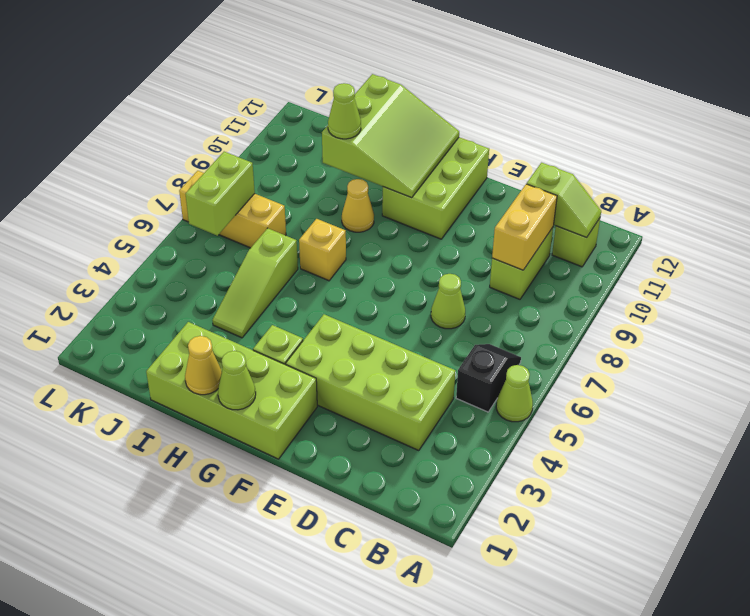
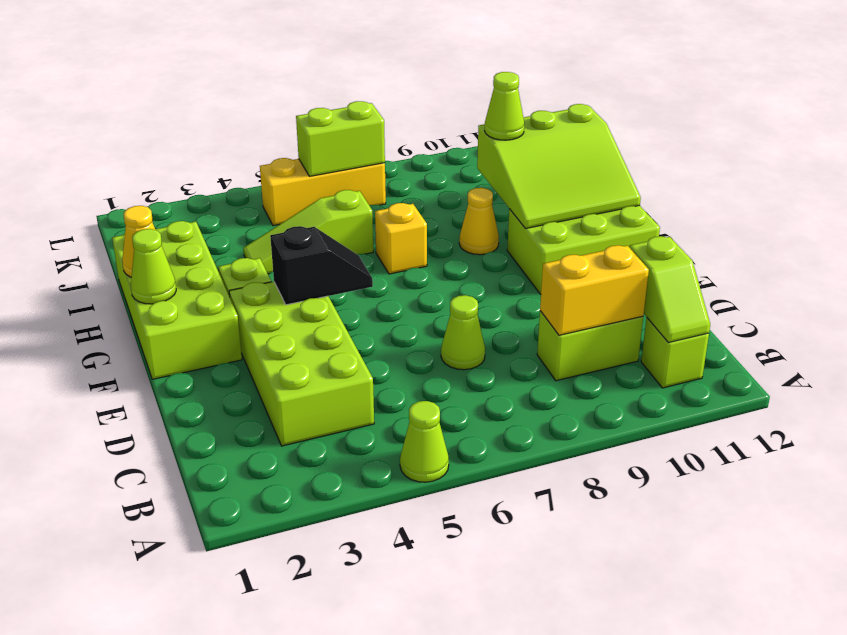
black 1x2 slope [456,344,521,412] -> black 1x2 slope moved to [270,226,373,305]
yellow 1x3 brick [179,171,286,248] -> yellow 1x3 brick turned to [260,158,386,226]

